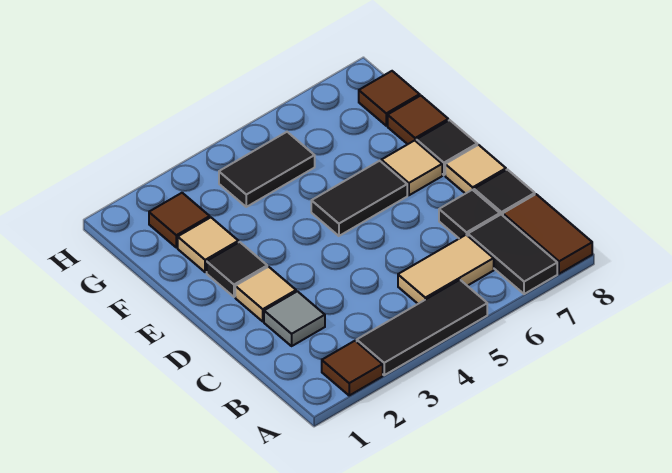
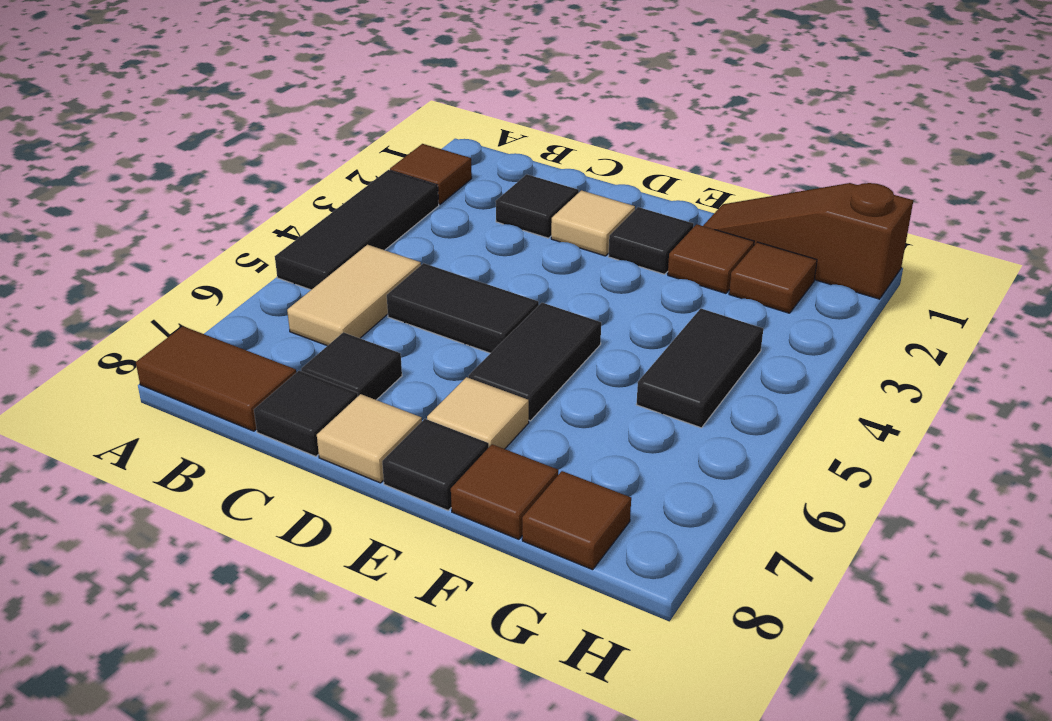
black 1x2 tile [468,215,557,294] -> black 1x2 tile moved to [387,263,539,353]
grey 1x1 tile [264,291,325,346] -> black 1x1 tile [496,174,579,238]
none -> brown 1x3 slope [703,183,913,299]
tan 1x1 tile [178,218,238,272] -> brown 1x1 tile [668,224,754,293]

